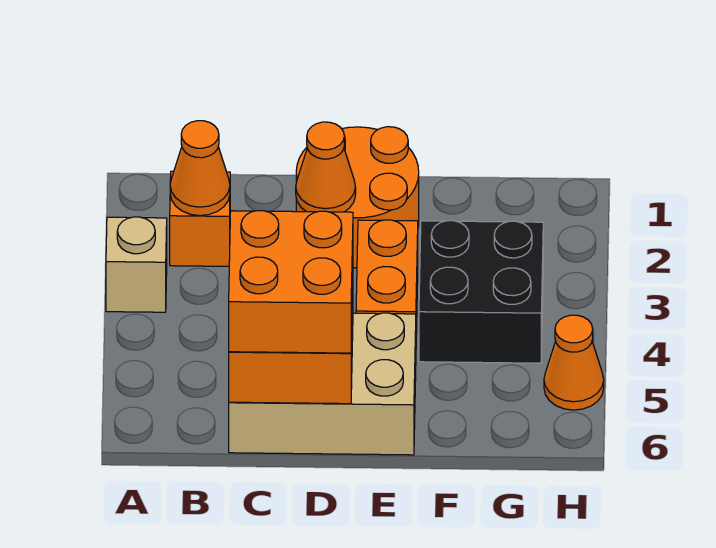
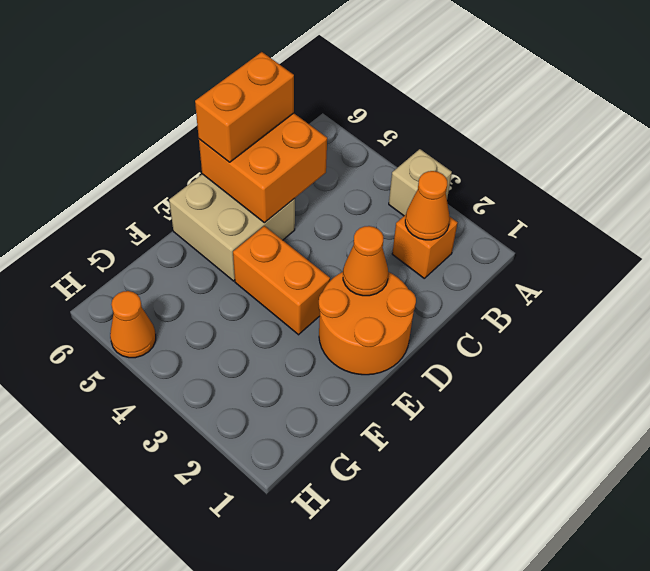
tan 2x3 brick [229,313,416,455] -> tan 2x2 brick [169,174,295,281]
orange 2x2 brick [229,211,353,353] -> orange 1x2 brick [195,52,294,162]
black 2x2 brick [419,221,543,363] -> none

